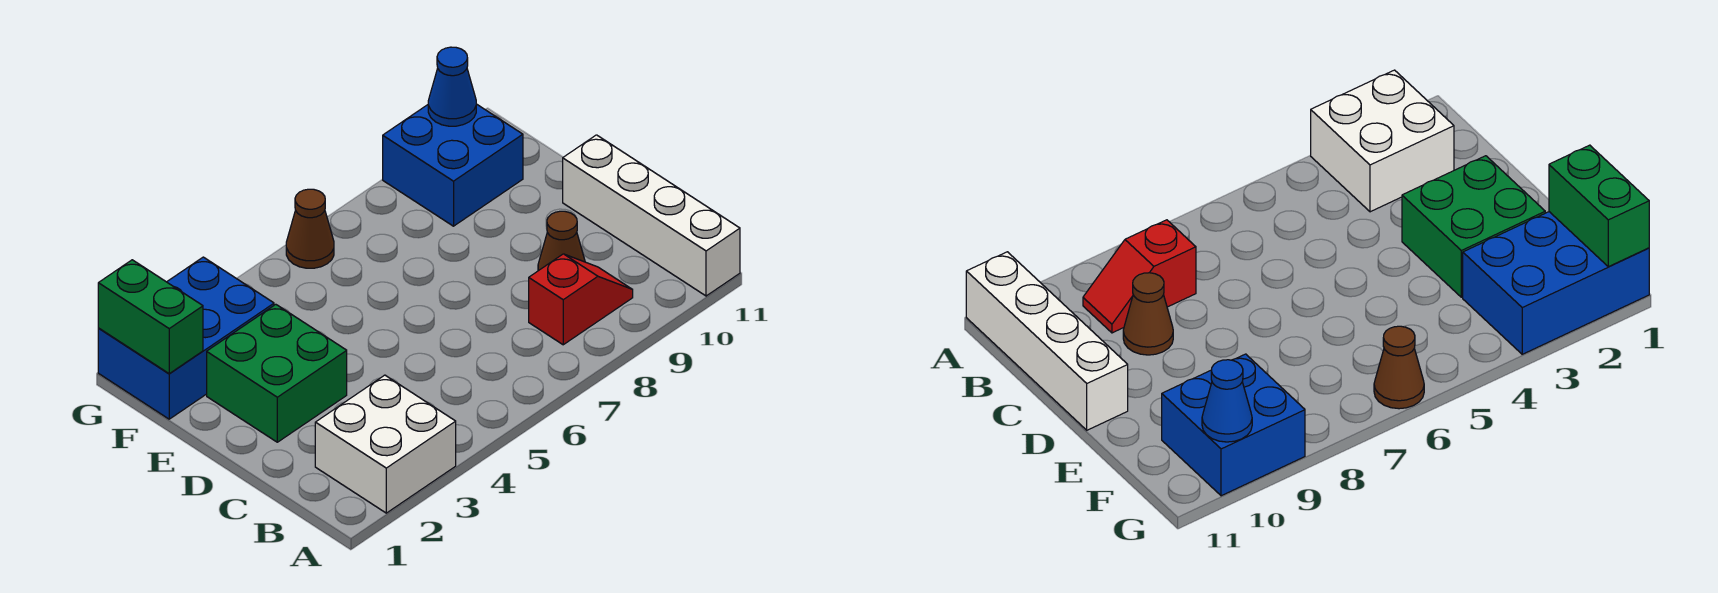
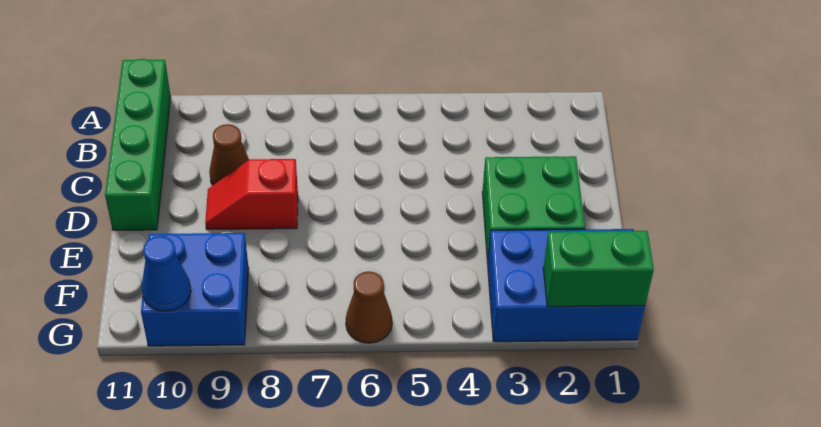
white 2x2 brick [315,375,456,513] -> none
white 1x4 brick [563,135,740,296] -> green 1x4 brick [105,59,171,230]
red 1x2 slope [529,254,633,345] -> red 1x2 slope moved to [205,159,298,230]
green 1x2 brick [98,260,203,373] -> green 1x2 brick turned to [543,231,654,307]

